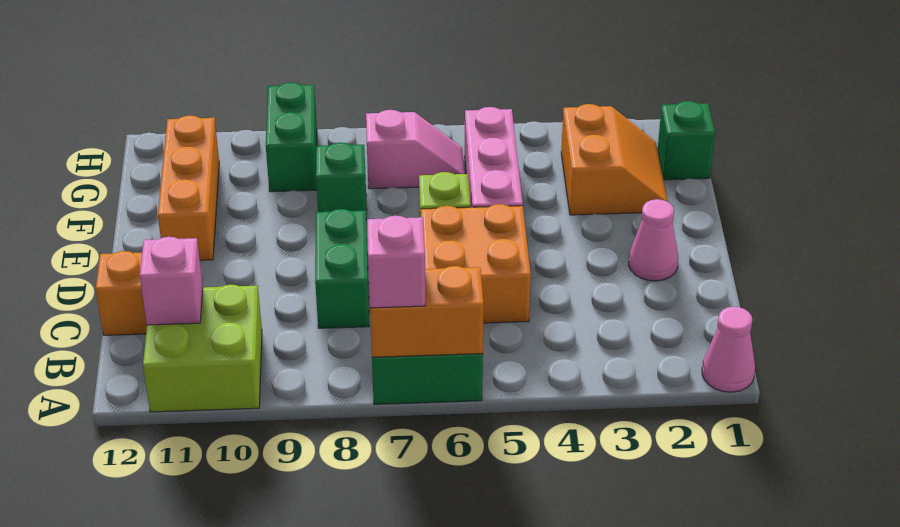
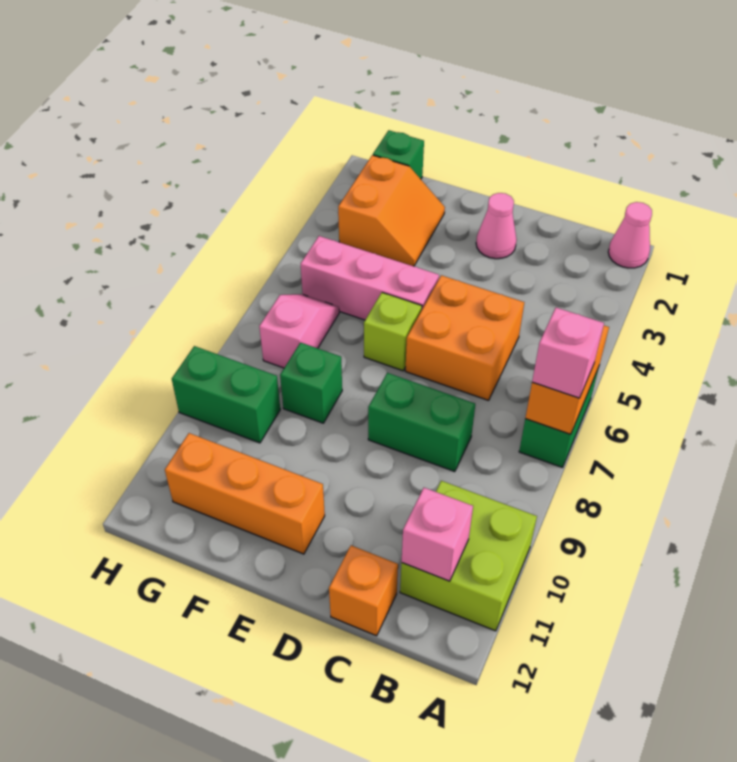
orange 2x2 slope [561,104,668,215] -> orange 2x2 slope turned to [338,155,445,266]

